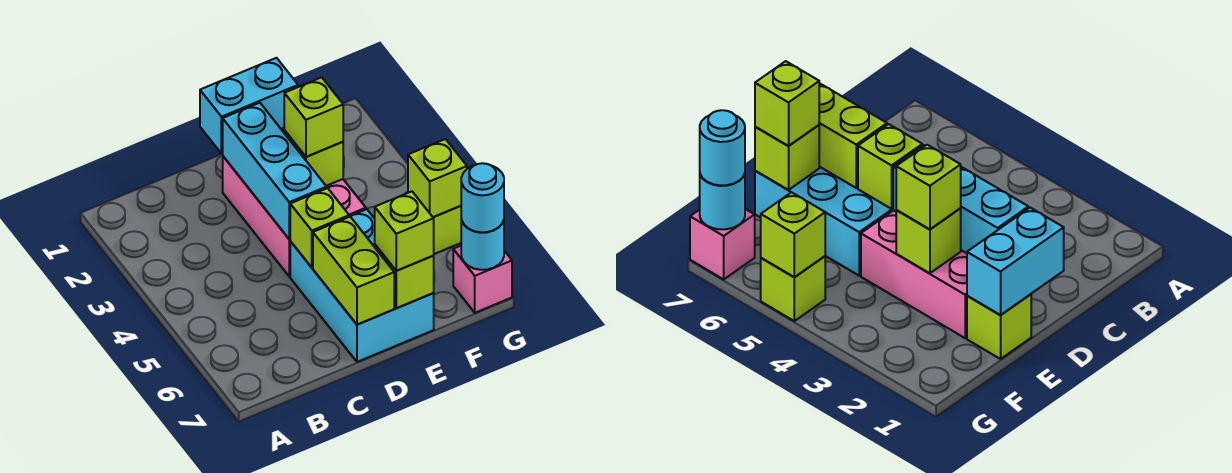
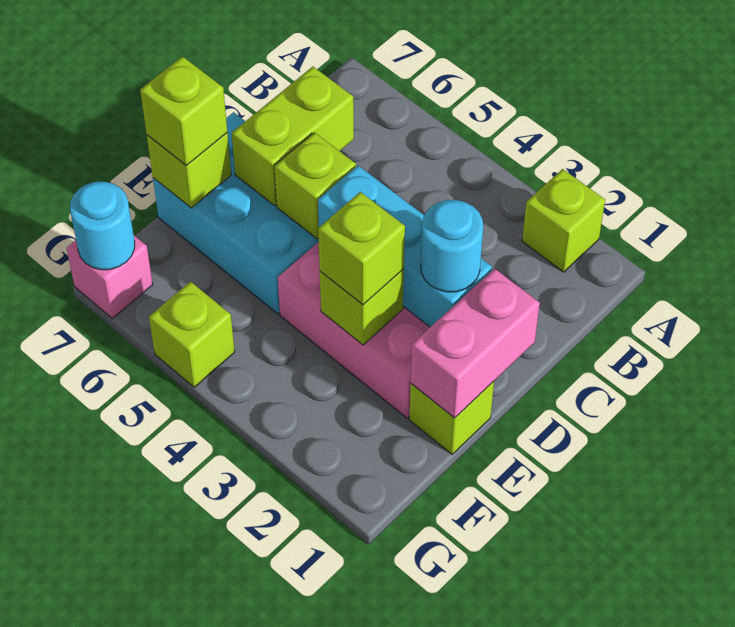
cyan 1x2 brick [200,58,298,154] -> pink 1x2 brick [411,269,540,418]
lime 1x2 brick [313,217,394,324] -> lime 1x2 brick turned to [232,67,354,206]
lime 1x1 brick [408,139,467,217] -> lime 1x1 brick moved to [522,169,605,272]
cyan 1x1 round brick [461,163,504,232] -> cyan 1x1 round brick moved to [421,200,483,292]

